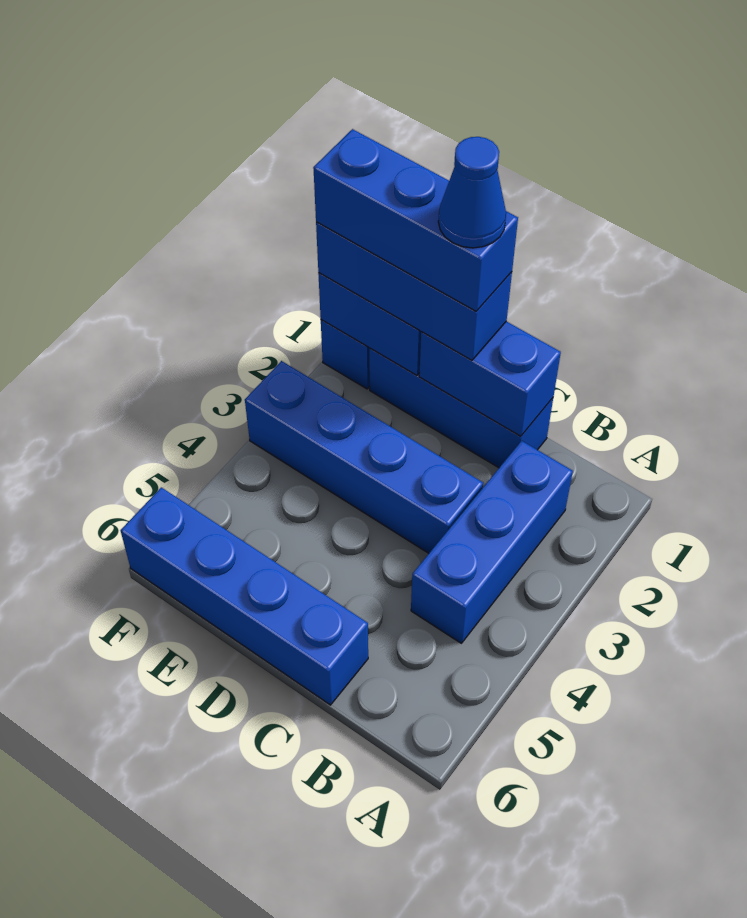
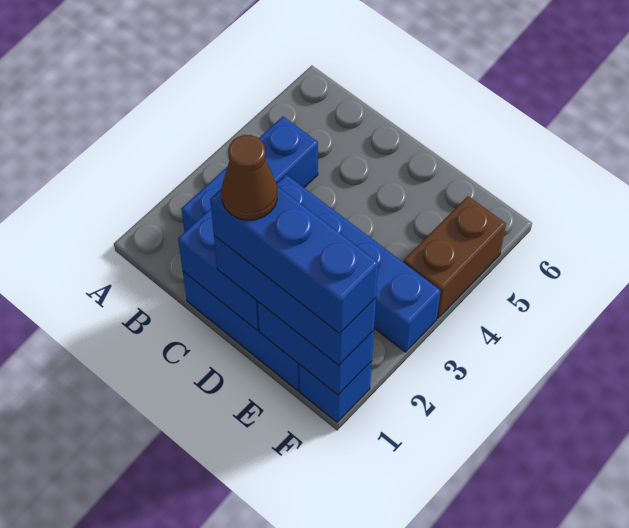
blue 1x4 brick [121,487,368,705] -> none
blue 1x1 cone [438,137,506,248] -> brown 1x1 cone [221,135,277,220]
none -> brown 1x2 brick [404,196,506,318]

